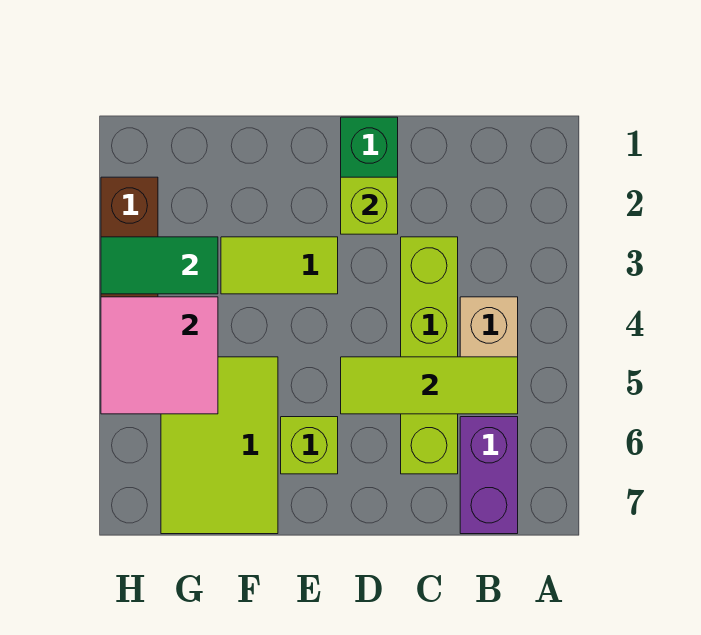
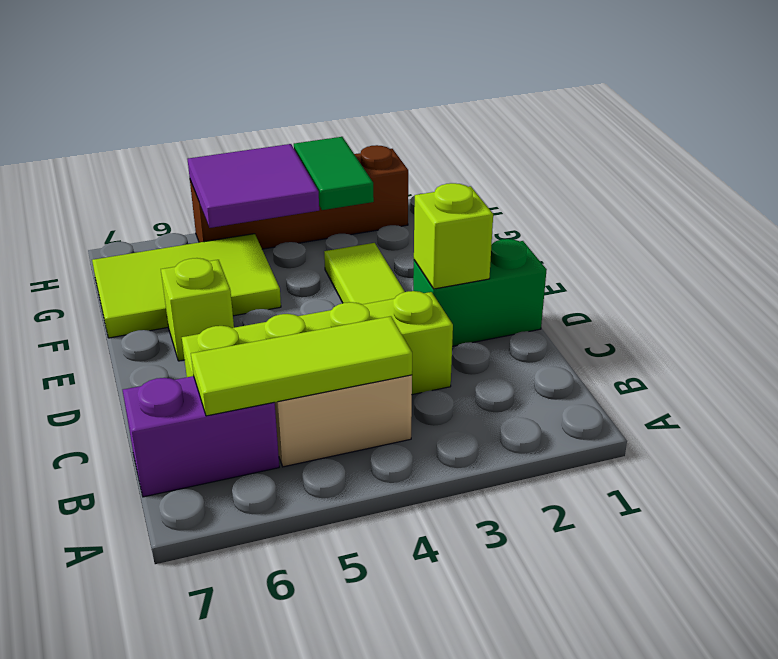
lime 1x3 tile [341,357,518,414] -> lime 1x3 tile turned to [191,316,412,416]
pink 2x2 tile [101,297,218,414] -> purple 2x2 tile [188,144,319,228]

